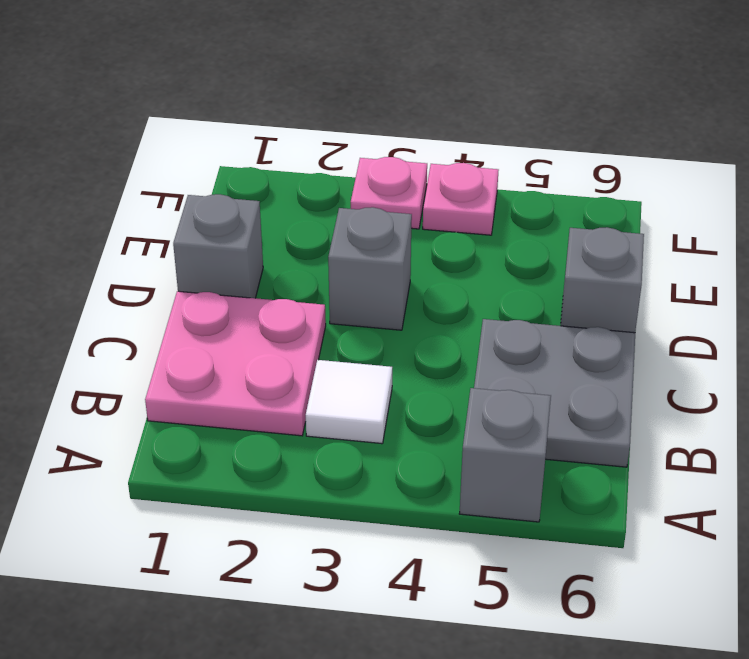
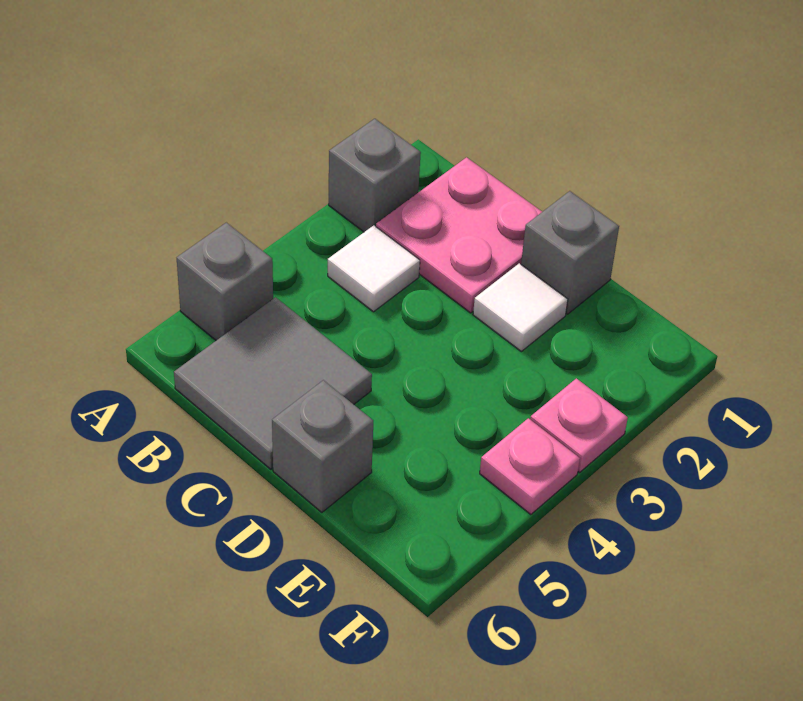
grey 2x2 plate [474,319,635,467] -> grey 2x2 tile [174,297,372,469]
none -> white 1x1 tile [473,263,568,351]
grey 1x1 brick [328,207,412,330] -> grey 1x1 brick moved to [329,119,421,232]

